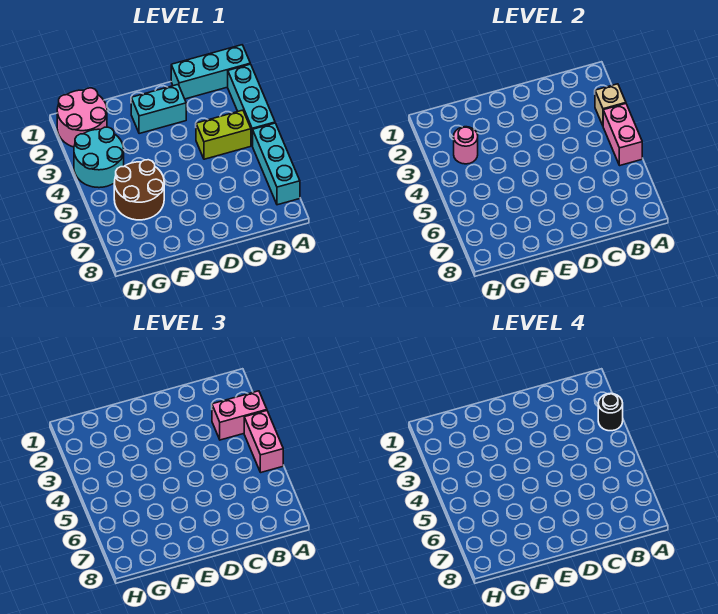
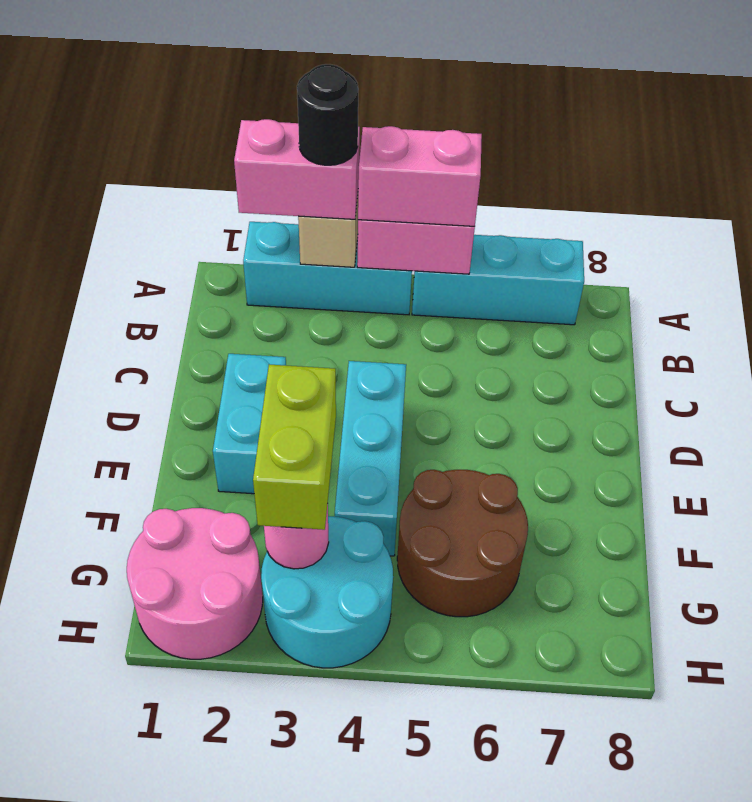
cyan 1x3 brick [171,45,250,99] -> cyan 1x3 brick moved to [335,361,406,556]
pink 1x2 brick [212,391,267,440] -> pink 1x2 brick turned to [234,119,360,219]
lime 1x2 brick [196,110,251,159] -> lime 1x2 brick moved to [253,365,336,530]

